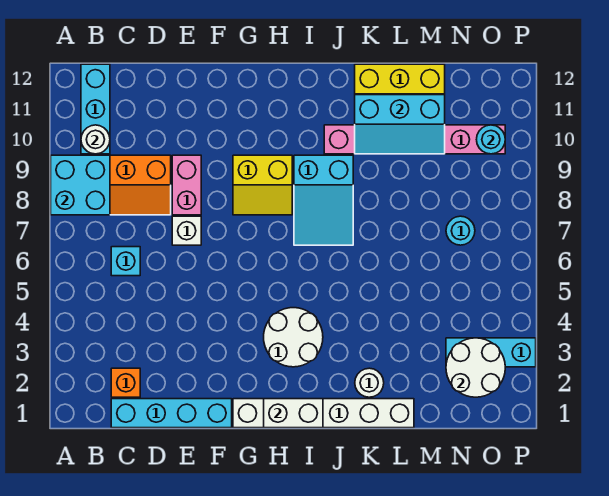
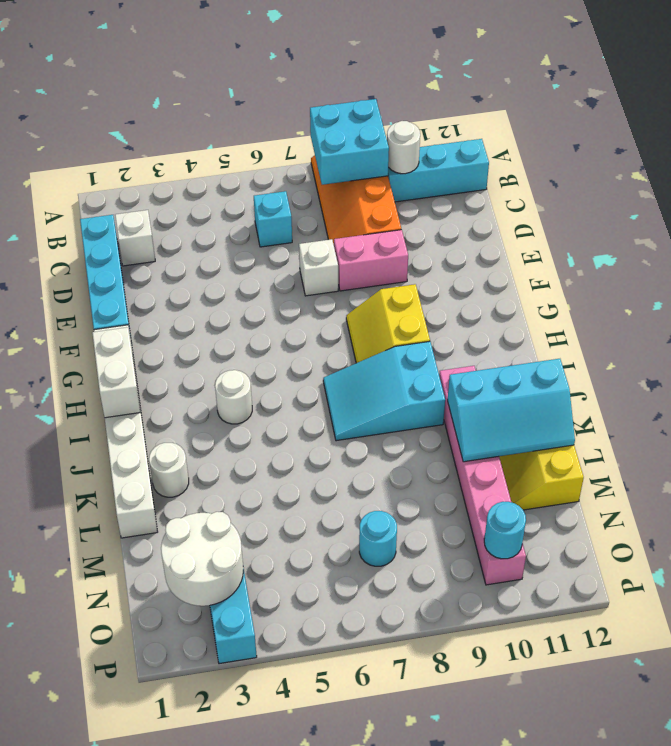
orange 1x1 brick [111,368,140,397] -> white 1x1 brick [115,210,155,266]
white 2x2 round brick [264,308,323,367] -> white 1x1 round brick [215,370,252,424]
cyan 2x3 slope [355,95,445,154] -> cyan 2x3 slope turned to [448,359,575,462]

